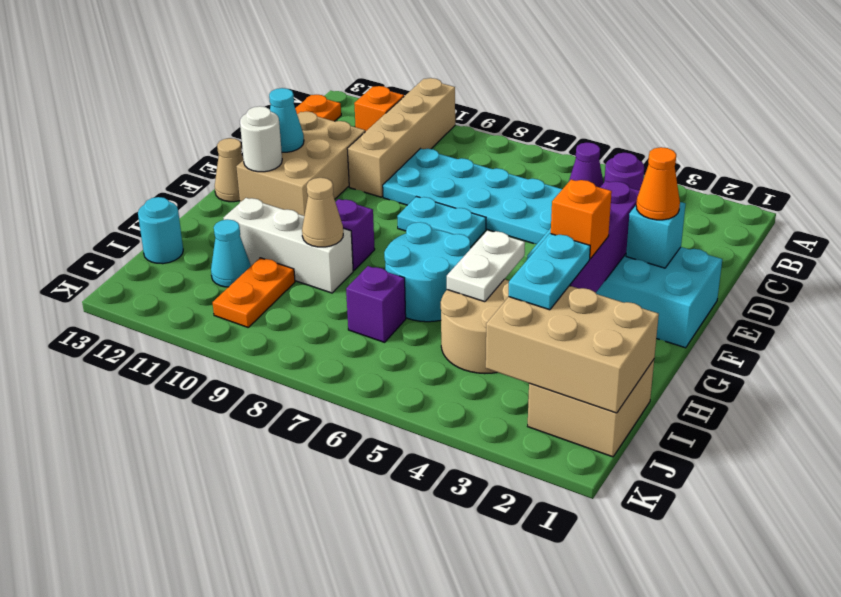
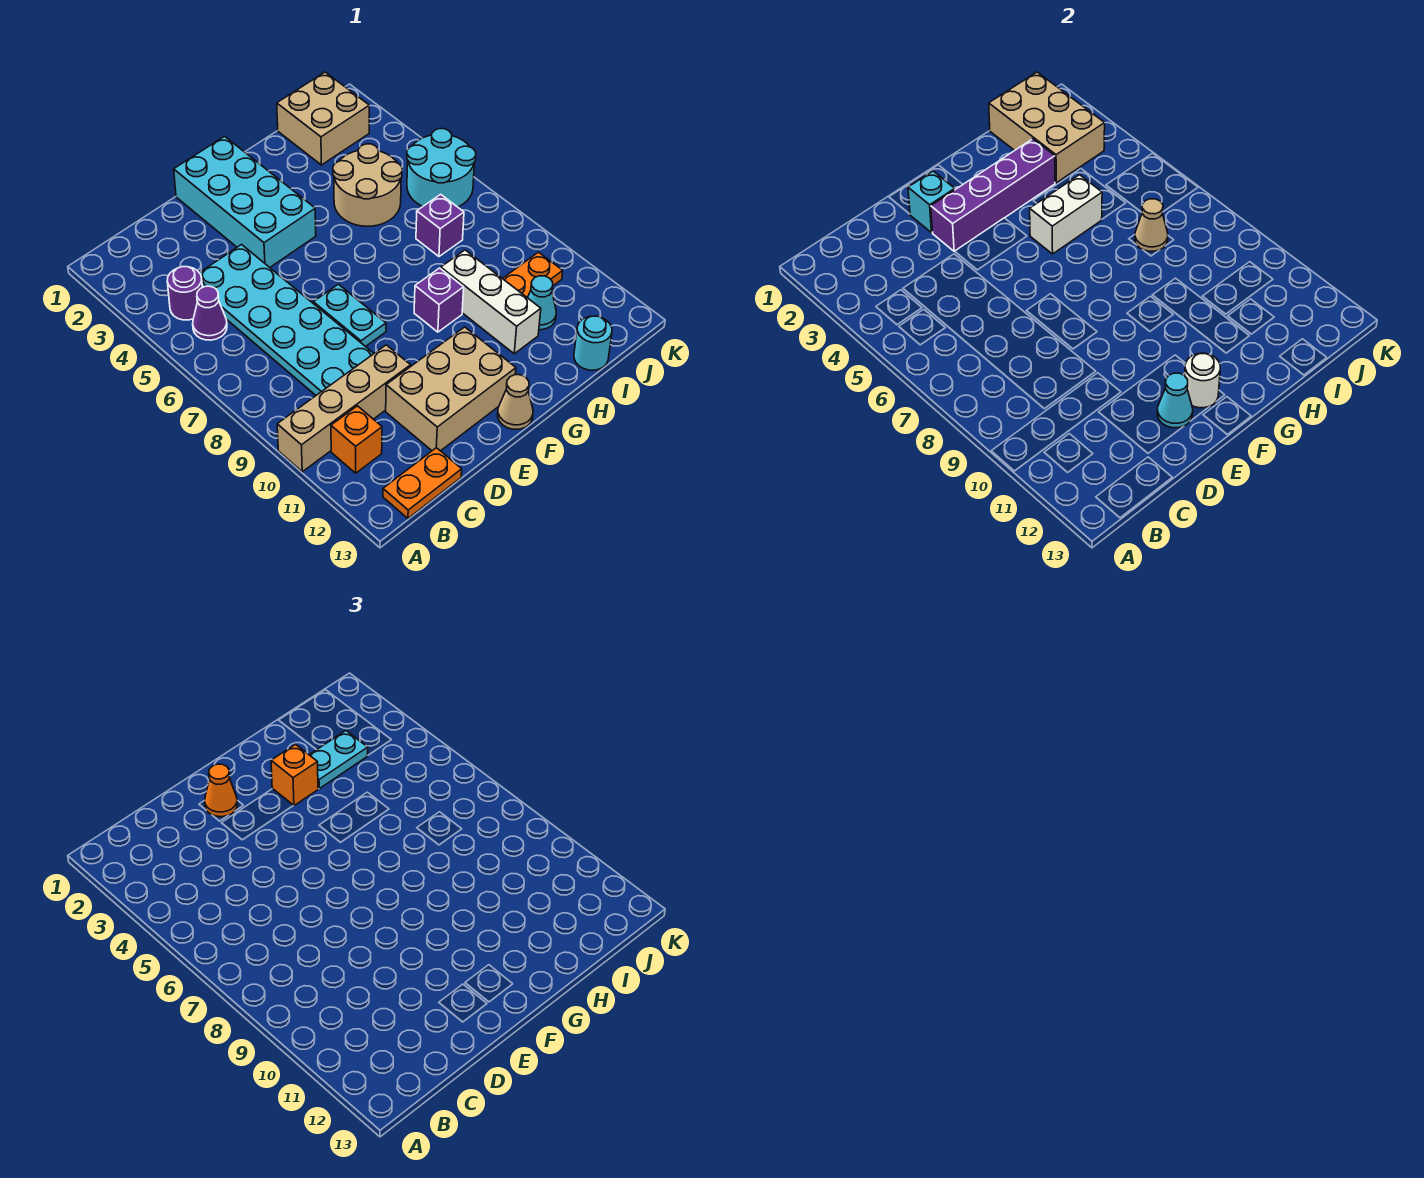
white 1x2 plate [447,230,525,302] -> white 1x2 brick [1030,175,1102,254]
cyan 2x2 round brick [384,222,470,322] -> cyan 2x2 round brick moved to [407,129,476,207]
tan 1x1 cone [302,178,343,247] -> tan 1x1 cone moved to [1135,199,1168,251]

